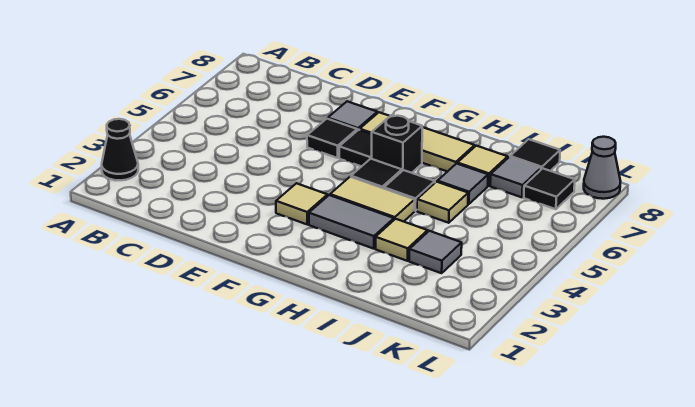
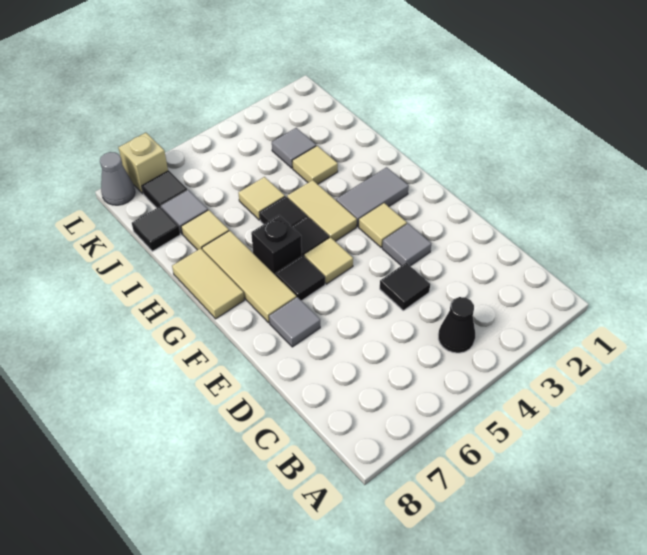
black 1x1 cone [102,119,138,180] -> black 1x1 cone moved to [438,297,475,353]
black 1x1 tile [307,119,357,158] -> black 1x1 tile moved to [380,263,430,311]
none -> tan 1x1 tile [304,237,353,284]
grey 1x2 tile [309,195,394,249] -> grey 1x2 tile turned to [336,167,409,227]
none -> tan 1x2 tile [172,248,244,319]
grey 1x1 tile [437,164,488,204] -> grey 1x1 tile moved to [382,224,431,266]
none -> tan 1x1 brick [118,133,168,194]

